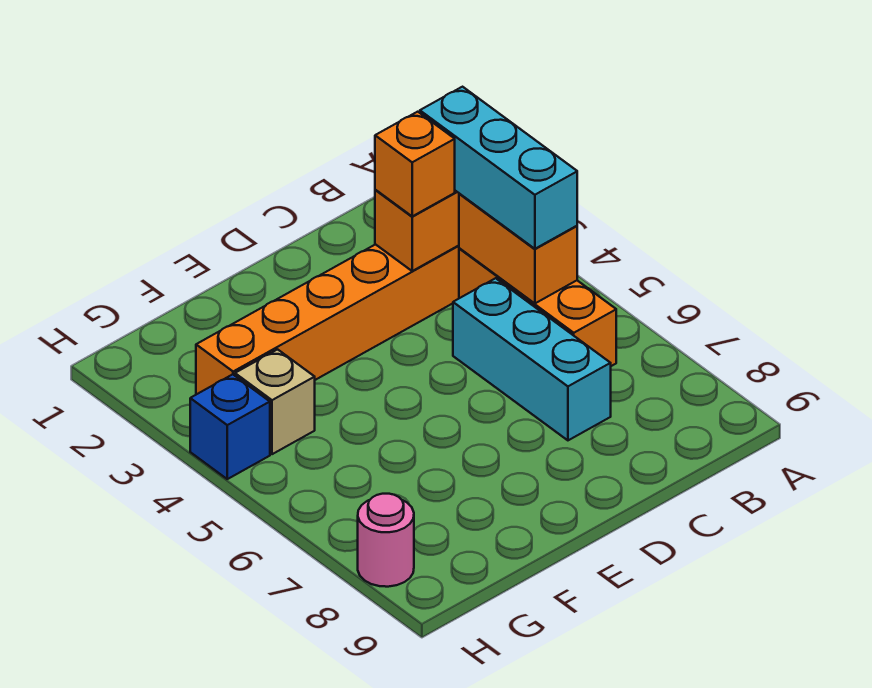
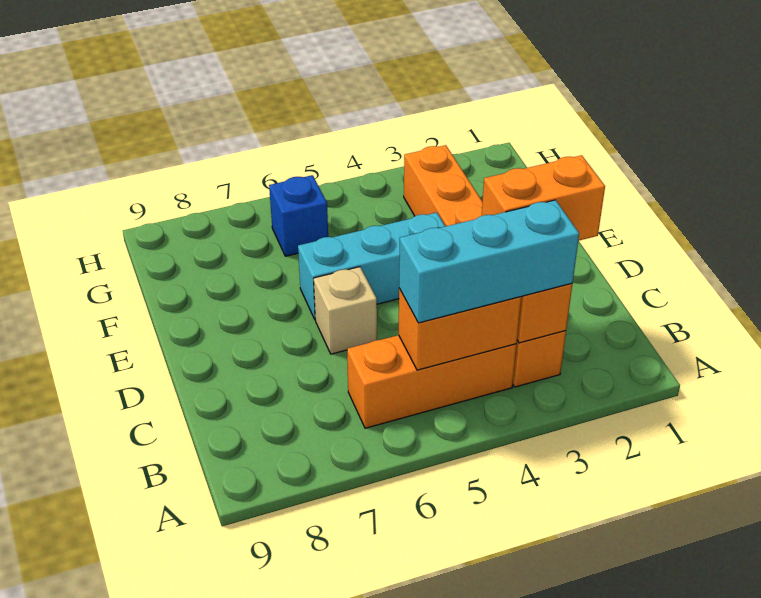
orange 1x1 brick [375,112,455,216] -> orange 1x2 brick [482,155,605,241]
cyan 1x3 brick [453,278,611,440] -> cyan 1x3 brick moved to [298,212,445,319]
tan 1x1 brick [235,349,315,454] -> tan 1x1 brick moved to [314,267,377,354]
blue 1x1 brick [190,374,270,479] -> blue 1x1 brick moved to [269,175,328,256]
pink 1x1 round brick [358,494,414,587] -> none

